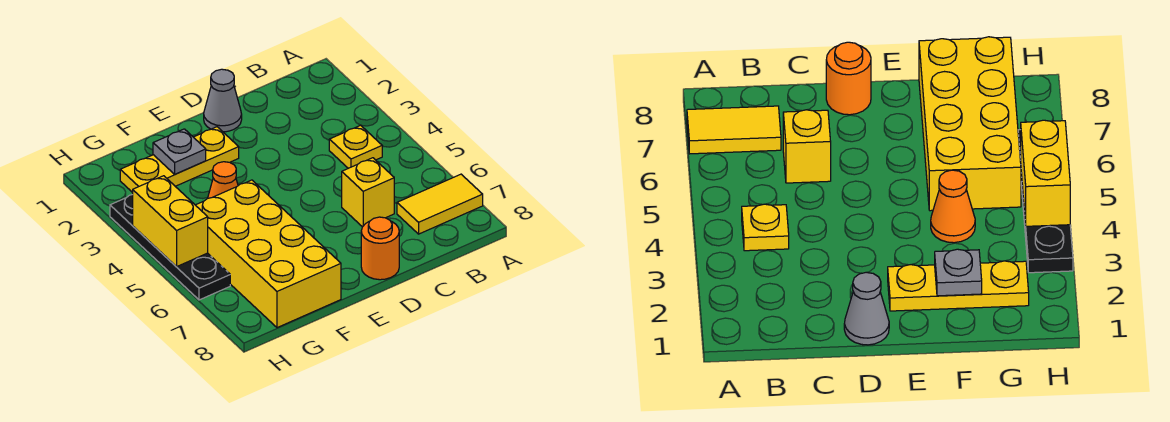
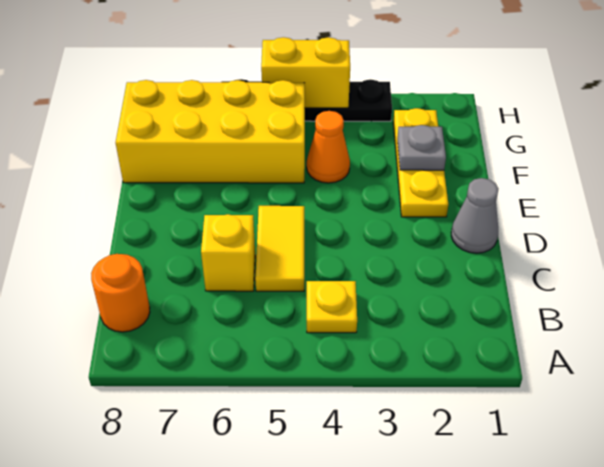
yellow 1x2 tile [397,174,483,234] -> yellow 1x2 tile moved to [255,206,304,291]
orange 1x1 round brick [361,217,399,280] -> orange 1x1 round brick moved to [91,254,150,332]

